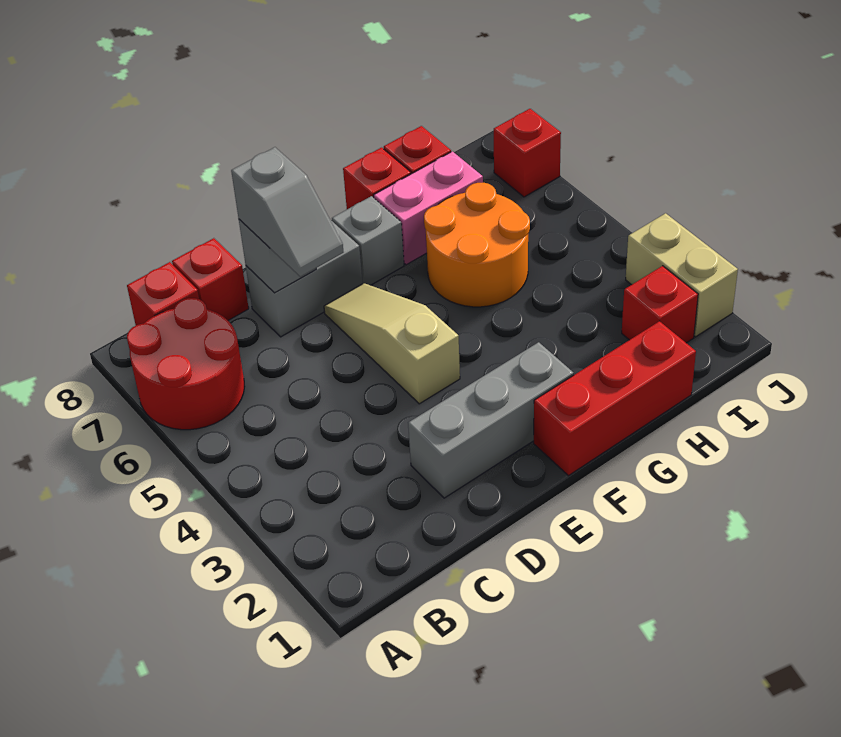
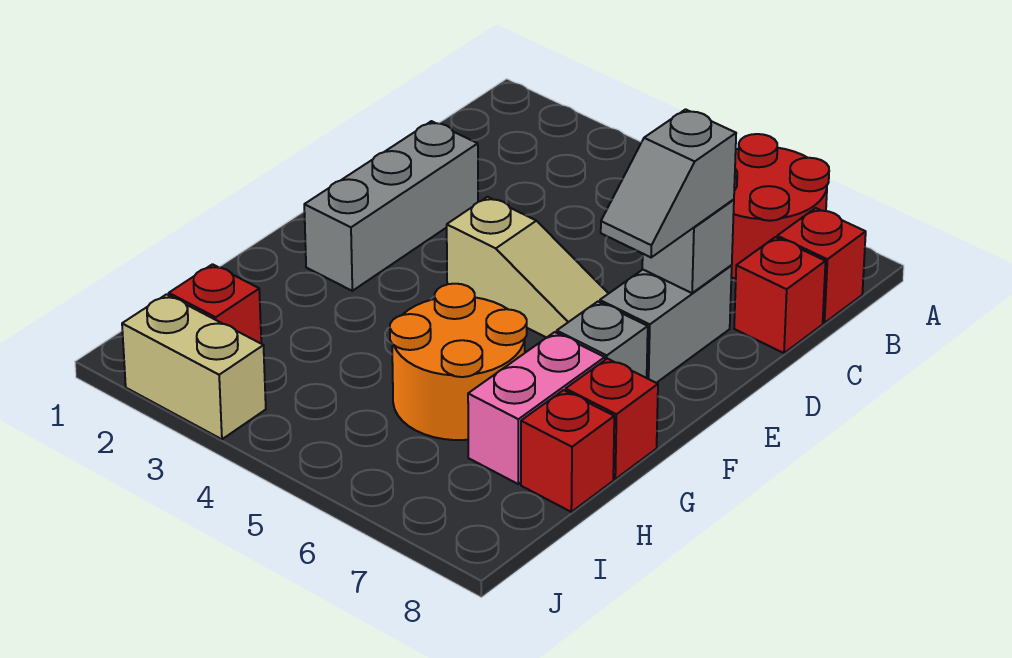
grey 1x2 slope [231,147,343,277] -> grey 1x2 slope turned to [601,109,736,257]
red 1x3 brick [534,321,696,476] -> none
red 1x1 brick [494,109,561,197] -> none

